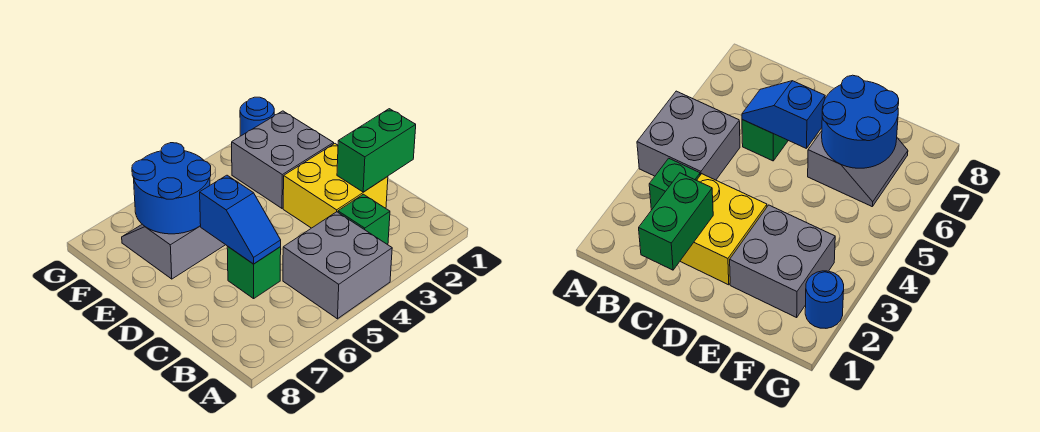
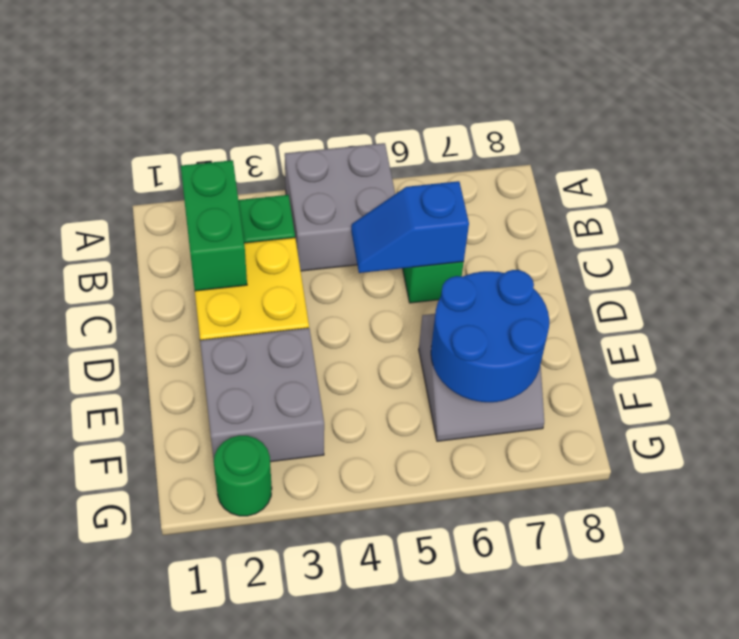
green 1x2 brick [337,109,416,192] -> green 1x2 brick turned to [181,160,247,291]
blue 1x2 slope [200,175,281,264] -> blue 1x2 slope turned to [351,181,469,273]
blue 1x1 round brick [240,97,274,136] -> green 1x1 round brick [214,436,272,516]

